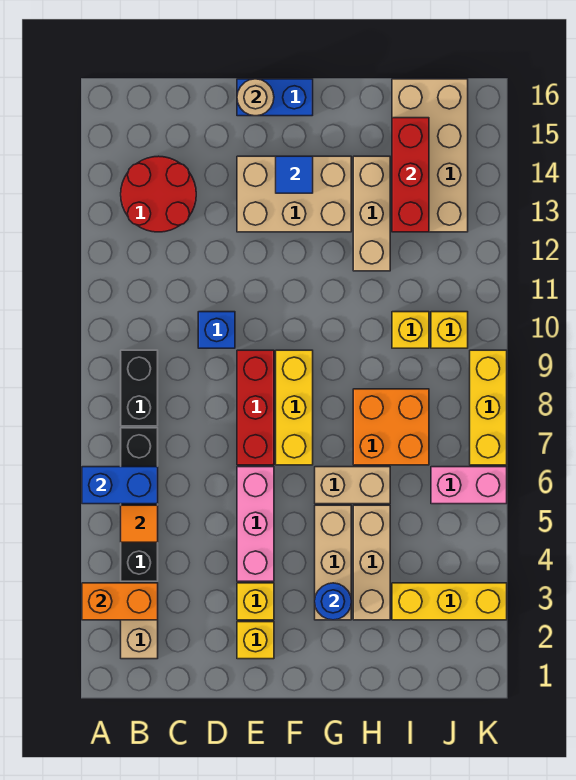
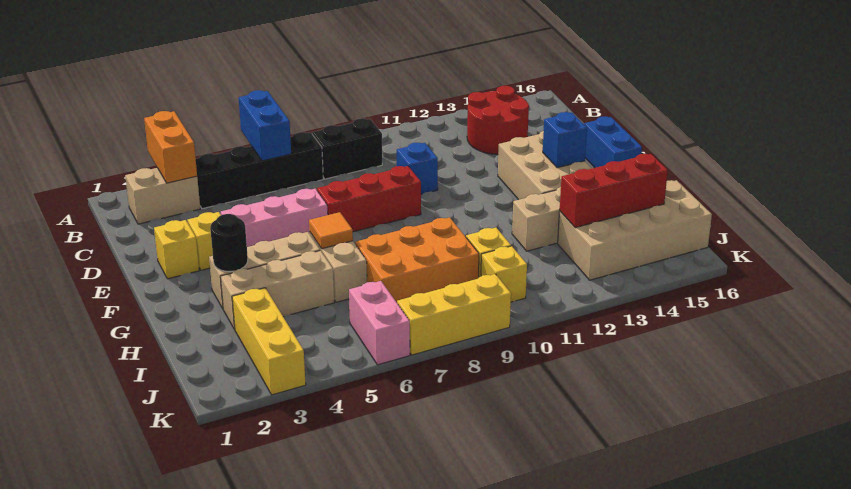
orange 1x1 tile [121,505,158,542] -> orange 1x1 tile moved to [309,212,353,249]
tan 1x1 round brick [237,79,274,116] -> none
yellow 1x3 brick [276,350,313,465] -> none
blue 1x1 tile [276,156,313,193] -> blue 1x1 brick [543,112,587,168]
blue 1x1 round brick [315,583,351,620] -> black 1x1 round brick [210,214,248,271]
orange 2x2 brick [353,389,429,465] -> orange 2x3 brick [355,217,479,302]

